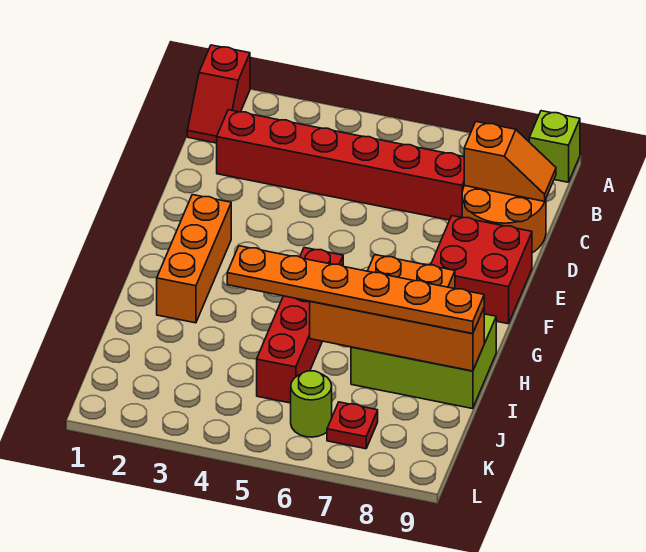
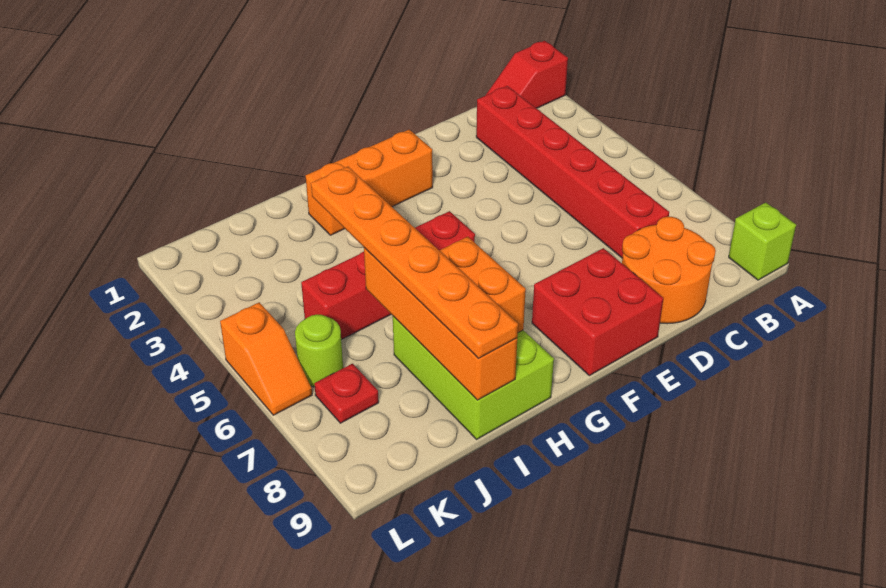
orange 1x2 slope [464,122,556,201] -> orange 1x2 slope moved to [220,302,312,415]

